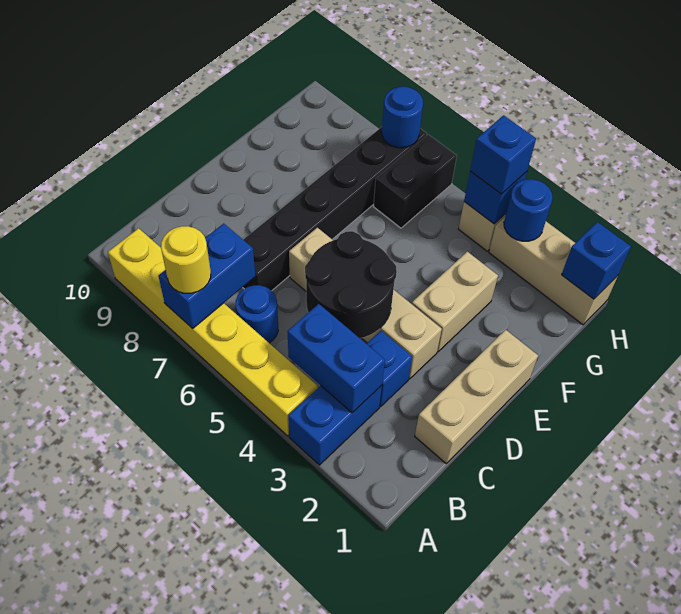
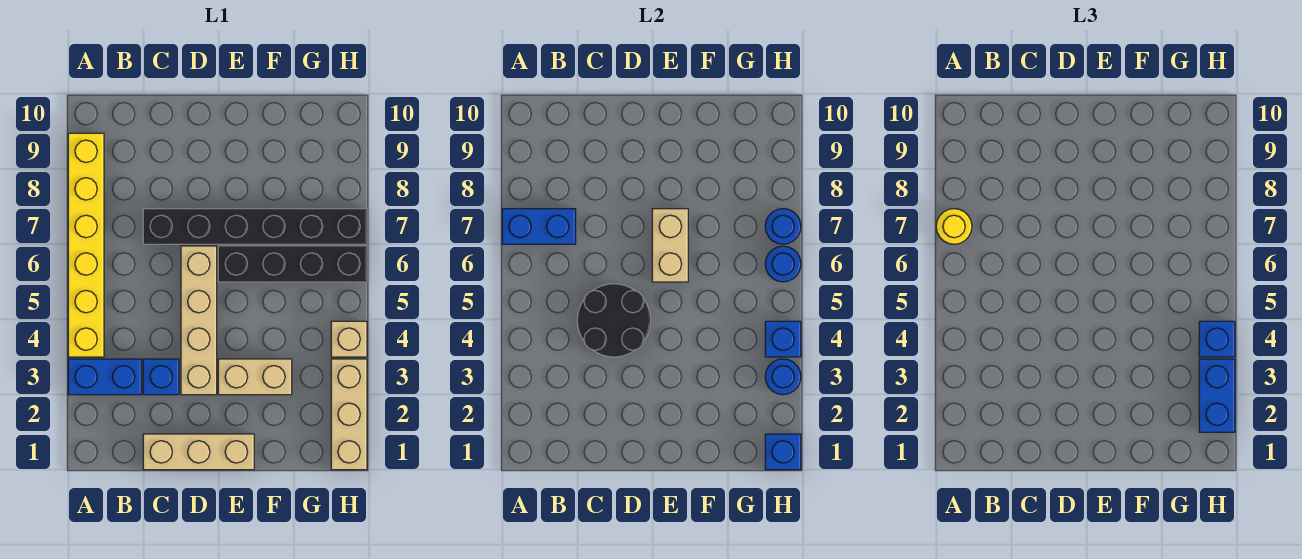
blue 1x2 brick [287,304,385,413] -> blue 1x2 brick moved to [1199,359,1235,432]
blue 1x1 round brick [236,285,278,343] -> blue 1x1 round brick moved to [765,246,801,282]
none -> tan 1x2 brick [652,209,688,282]
black 1x2 brick [373,135,457,228] -> black 1x4 brick [218,246,367,282]

